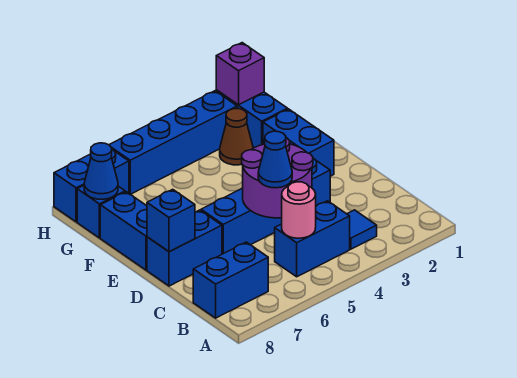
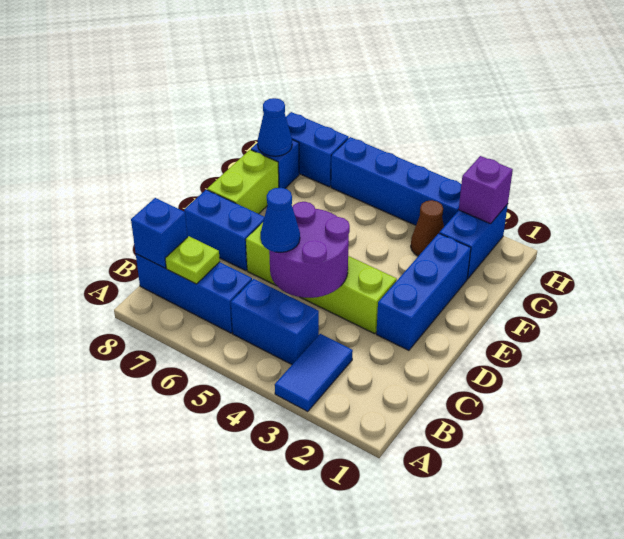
blue 1x1 tile [347,210,377,249] -> blue 1x2 tile [275,334,353,412]
pink 1x1 round brick [282,182,316,238] -> none
blue 1x2 brick [193,242,268,318] -> blue 1x3 brick [136,254,252,333]
none -> lime 1x1 plate [165,236,220,284]
blue 1x4 brick [201,158,330,254] -> lime 1x4 brick [246,223,397,334]
blue 1x1 brick [147,189,195,252] -> blue 1x1 brick moved to [131,198,187,268]
blue 1x2 brick [263,109,334,176] -> blue 1x3 brick [376,233,471,350]
blue 1x2 brick [100,192,147,270] -> lime 1x2 brick [207,150,279,214]

